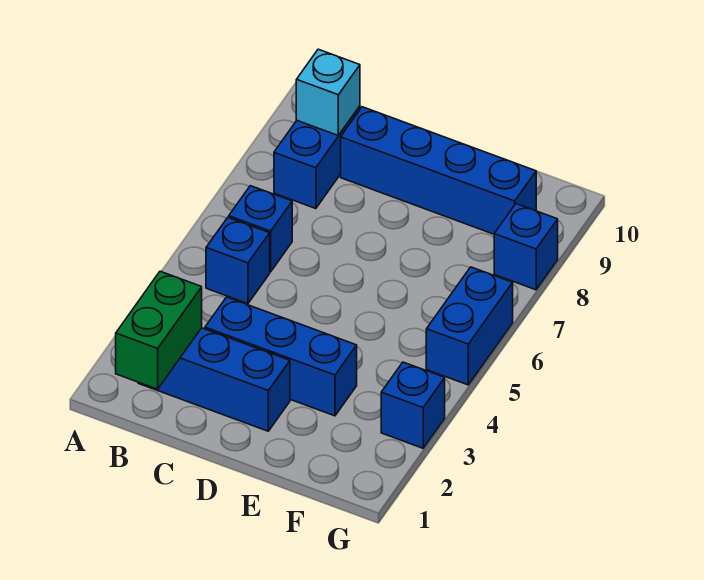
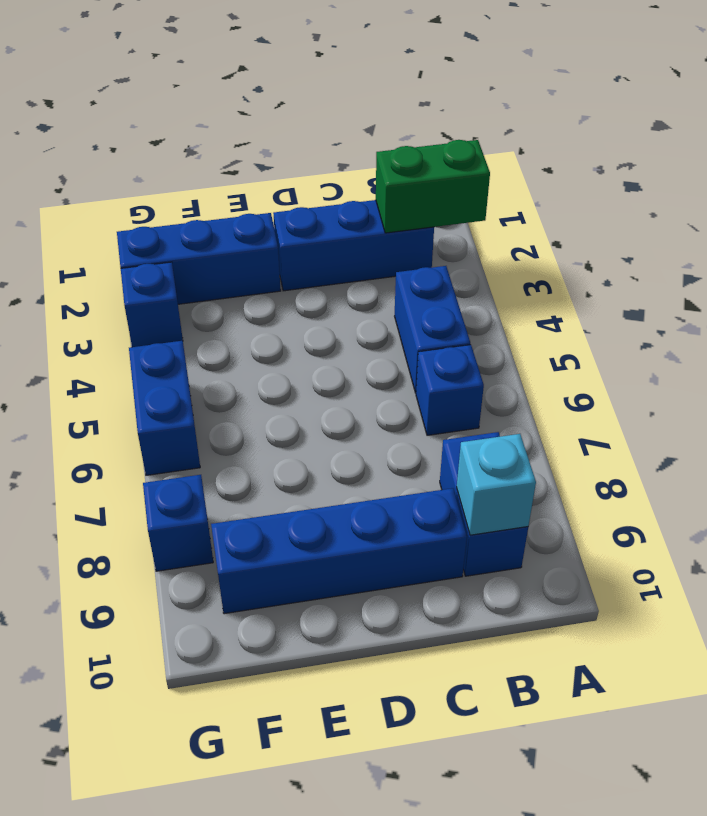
green 1x2 brick [116,271,202,389] -> green 1x2 brick turned to [376,140,490,233]
blue 1x1 brick [206,217,270,304] -> blue 1x2 brick [395,266,470,393]
blue 1x3 brick [205,297,357,416] -> blue 1x3 brick moved to [117,213,281,304]

